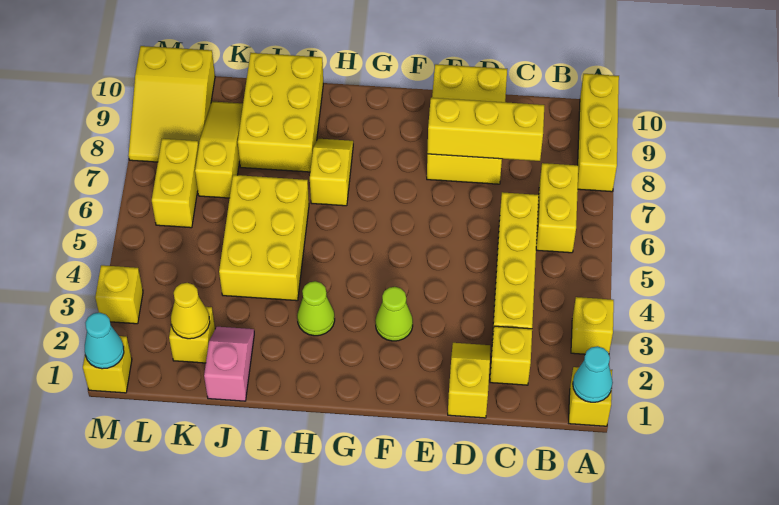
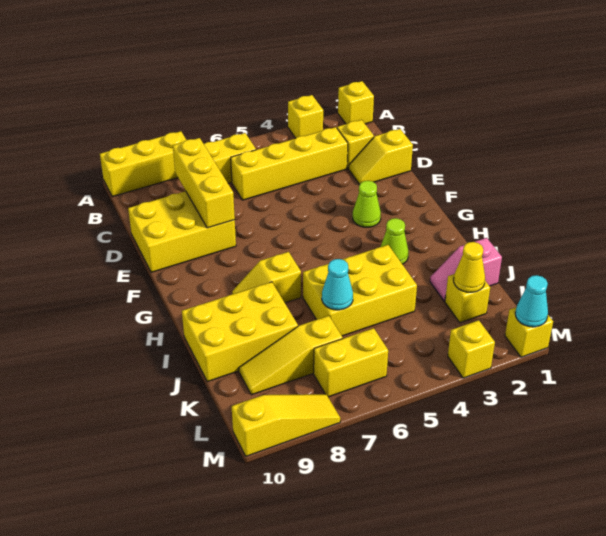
cyan 1x1 cone [573,346,613,402] -> cyan 1x1 cone moved to [322,259,353,310]
yellow 2x3 slope [128,46,215,162] -> yellow 1x3 slope [231,394,340,456]

